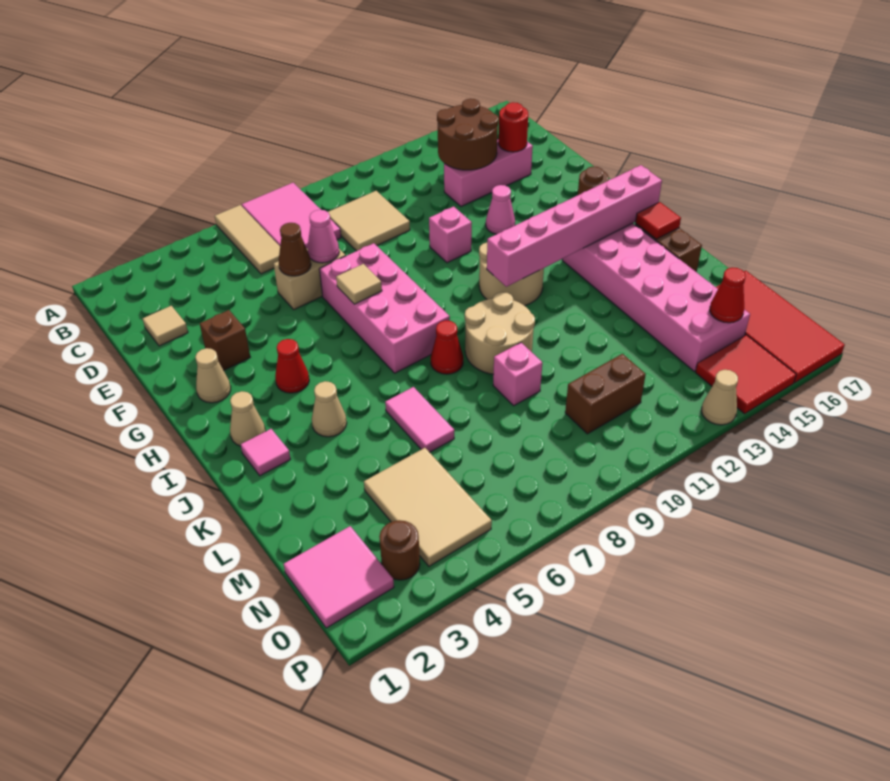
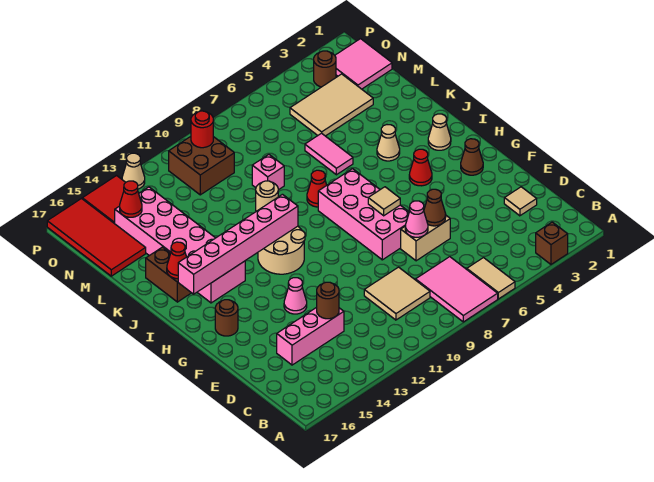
tan 1x3 tile [215,205,280,274] -> tan 1x2 tile [467,258,515,299]
brown 2x2 round brick [437,99,499,170] -> brown 1x1 round brick [317,282,339,319]
red 1x1 round brick [498,102,528,152] -> red 1x1 round brick moved to [191,111,213,148]
brown 1x1 brick [200,310,250,371] -> brown 1x1 brick moved to [536,222,568,264]
pink 1x1 brick [429,207,472,263] -> none
tan 1x1 cone [195,348,231,403] -> brown 1x1 cone [461,139,483,175]
pink 1x1 tile [241,429,291,476] -> none
tan 2x2 round brick [465,292,535,374] -> tan 1x1 round brick [256,181,278,211]
red 1x1 tile [635,202,681,239] -> red 1x1 cone [167,242,186,279]
tan 2x3 tile [364,448,492,566] -> tan 2x3 tile turned to [290,74,373,136]
brown 1x2 brick [565,354,646,434] -> brown 2x2 brick [169,137,234,195]

